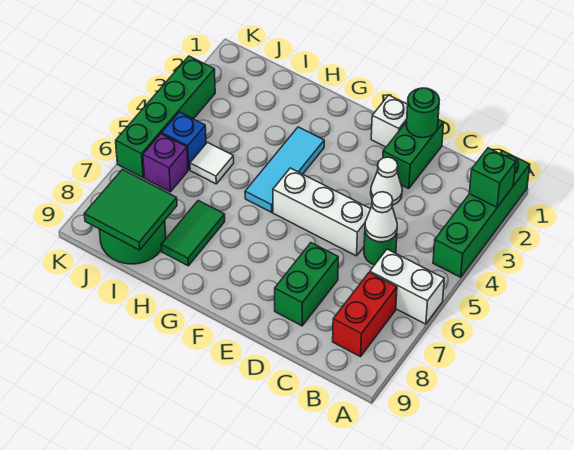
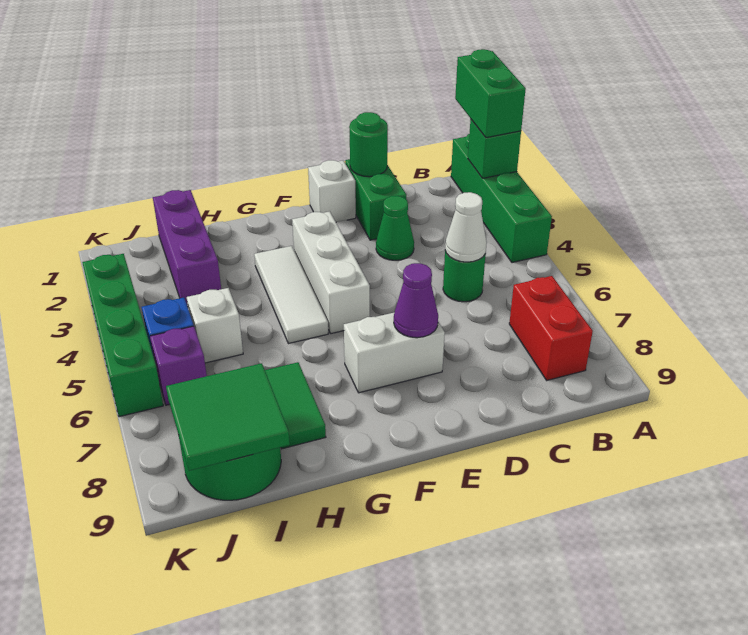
white 1x2 brick [370,249,444,324] -> white 1x2 brick moved to [344,313,445,393]
white 1x1 cone [371,157,402,205] -> green 1x1 cone [376,196,414,260]
white 1x3 brick [273,168,370,256] -> white 1x3 brick turned to [292,211,370,334]
green 1x2 brick [275,243,338,326] -> green 1x2 brick moved to [455,49,526,138]
none -> purple 1x1 cone [394,263,438,338]
cyan 1x3 tile [245,127,324,212] -> white 1x3 tile [254,246,328,344]
none -> purple 1x3 brick [153,190,221,307]
white 1x1 tile [190,142,234,184] -> white 1x1 brick [187,288,243,363]

